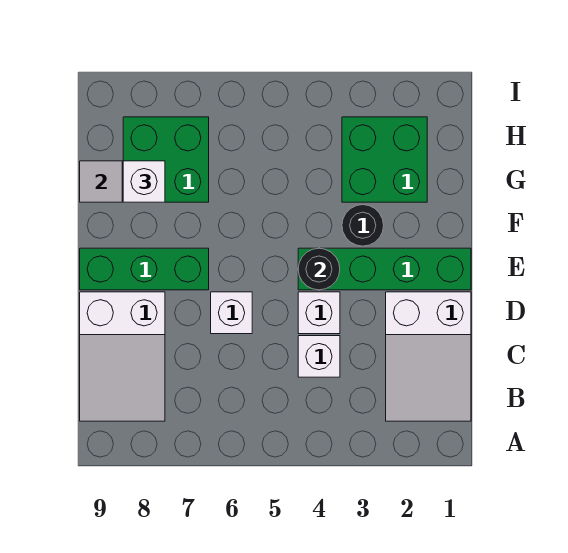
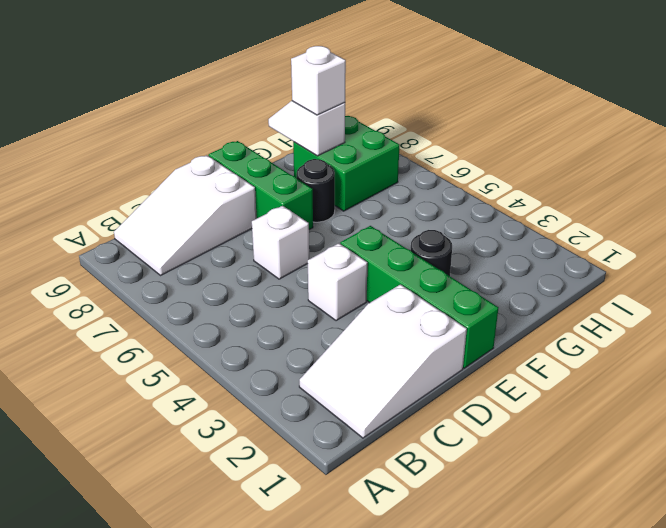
white 1x1 brick [298,336,340,377] -> none
black 1x1 round brick [298,248,340,290] -> black 1x1 round brick moved to [297,159,335,222]
green 2x2 brick [342,117,427,202] -> none

